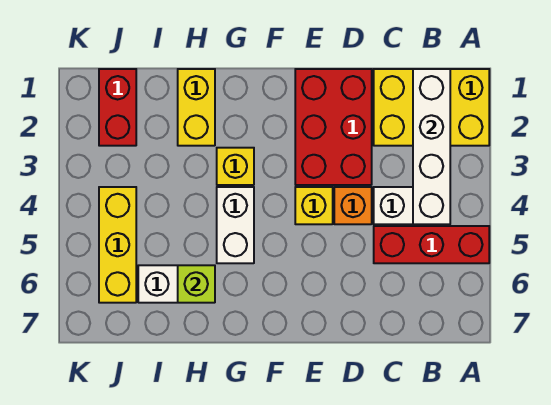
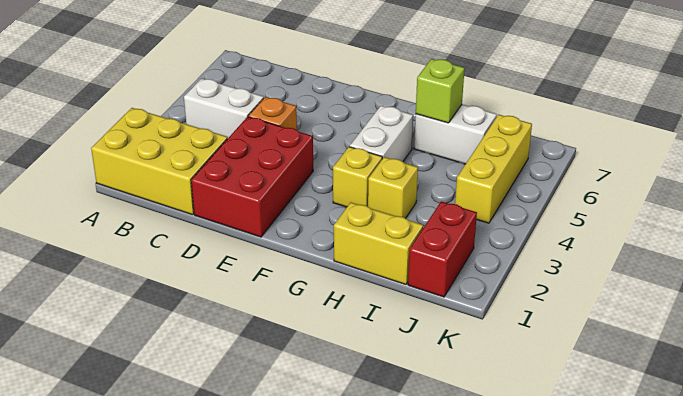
red 1x3 brick [374,226,489,263] -> none
white 1x4 brick [413,69,450,224] -> none
yellow 1x1 brick [295,187,333,224] -> yellow 1x1 brick moved to [368,157,418,218]
yellow 1x2 brick [178,69,215,146] -> yellow 1x2 brick turned to [334,202,423,285]

